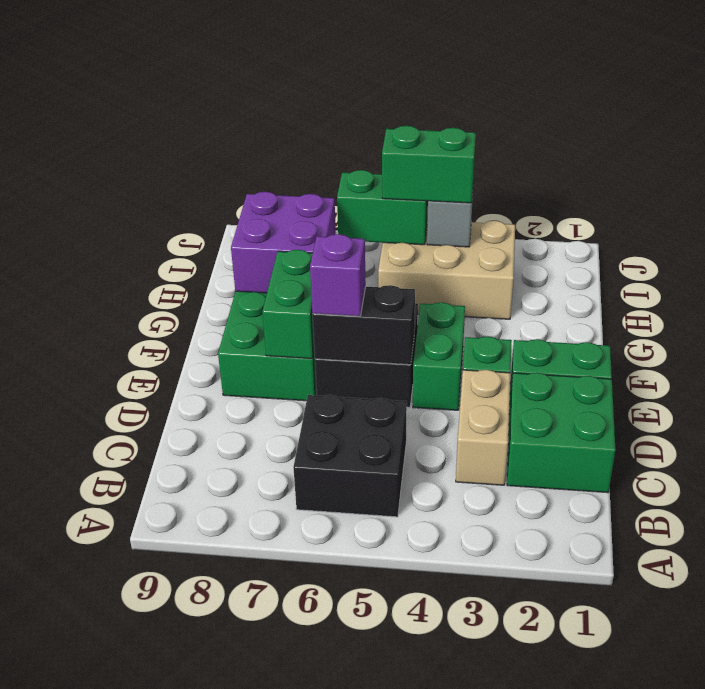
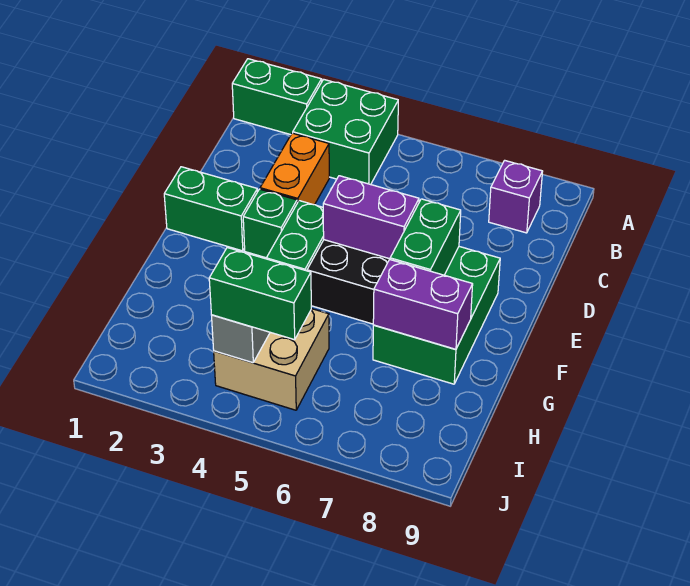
black 2x2 brick [293,395,407,517] -> none
green 2x2 brick [507,373,616,493] -> green 2x2 brick moved to [293,79,398,185]
tan 1x2 brick [456,370,510,485] -> orange 1x2 brick [260,133,329,205]
black 1x2 brick [313,285,415,365] -> purple 1x2 brick [323,176,419,259]
purple 1x1 brick [310,234,366,316] -> purple 1x1 brick moved to [489,160,543,233]
purple 2x2 brick [231,192,336,293] -> purple 1x2 brick [373,260,473,349]
tan 2x3 brick [378,221,515,319] -> tan 2x2 brick [214,309,329,410]
green 1x2 brick [337,170,428,245] -> green 1x2 brick moved to [232,59,322,135]

